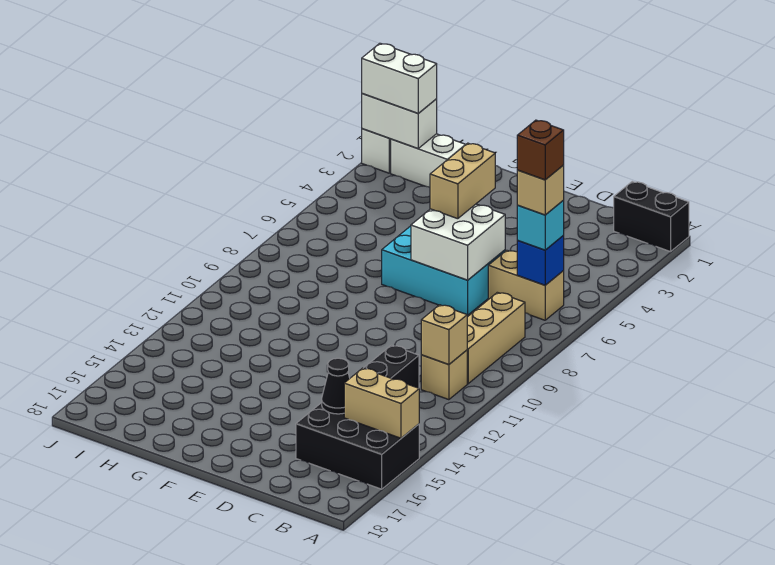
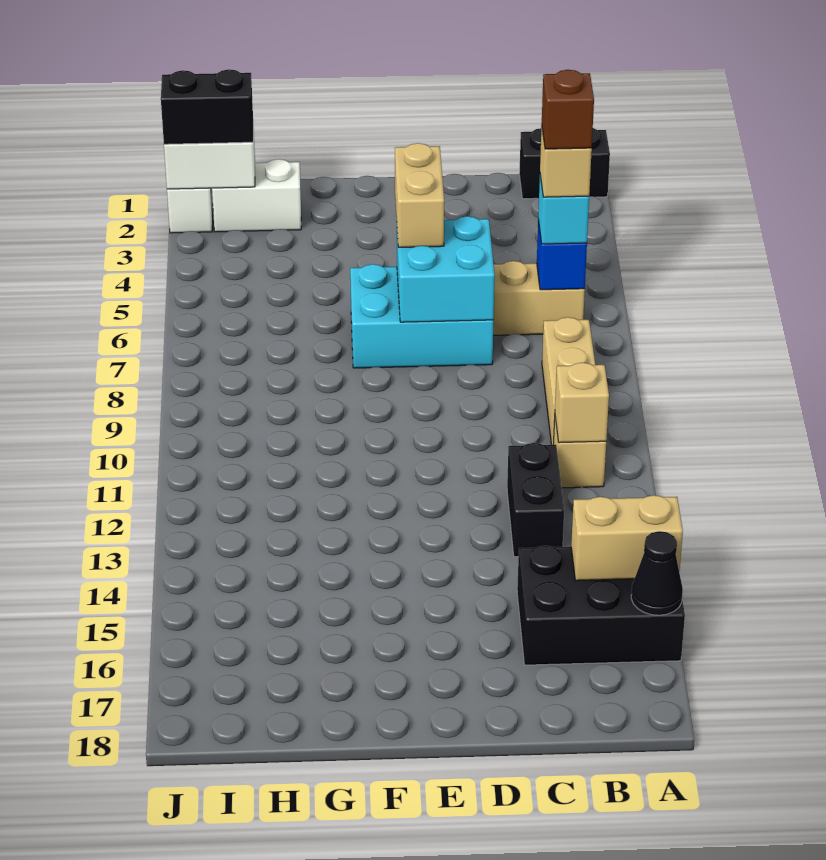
black 1x1 cone [322,358,350,414] -> black 1x1 cone moved to [631,531,683,615]
white 2x2 brick [411,204,505,280] -> cyan 2x2 brick [397,216,495,322]
white 1x2 brick [362,43,437,113] -> black 1x2 brick [161,69,253,144]

